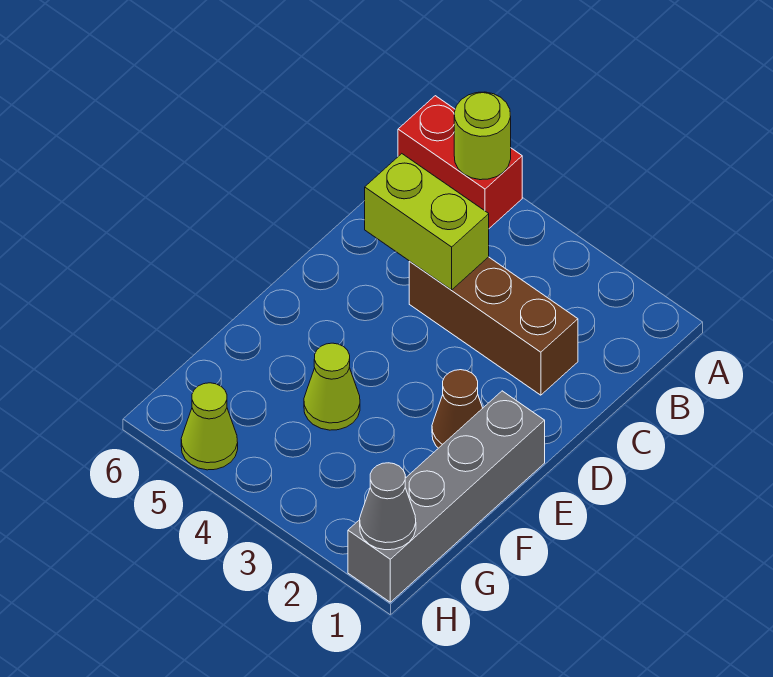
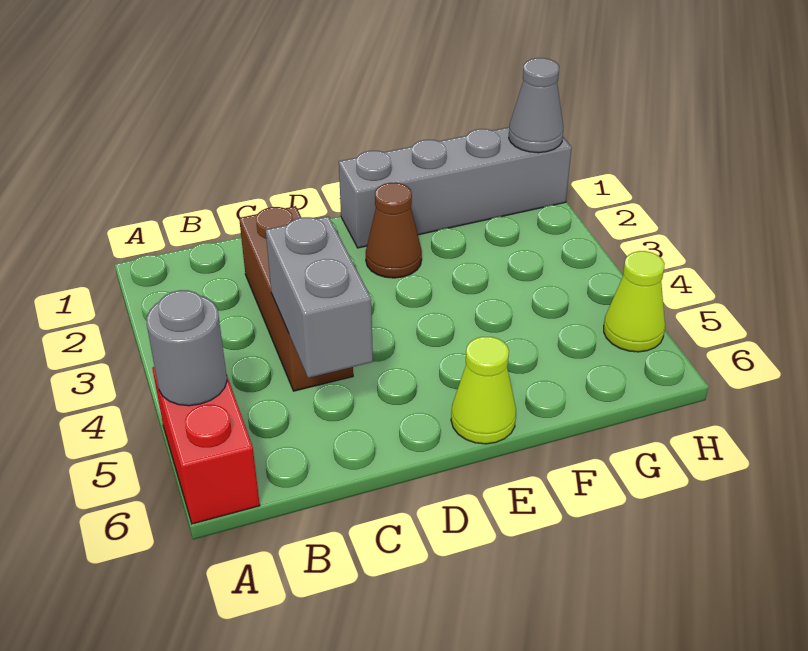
lime 1x1 round brick [454,92,511,180] -> grey 1x1 round brick [146,290,227,406]
lime 1x2 brick [365,154,489,290] -> grey 1x2 brick [266,216,373,378]
lime 1x1 cone [304,343,360,430] -> lime 1x1 cone moved to [451,337,516,444]

